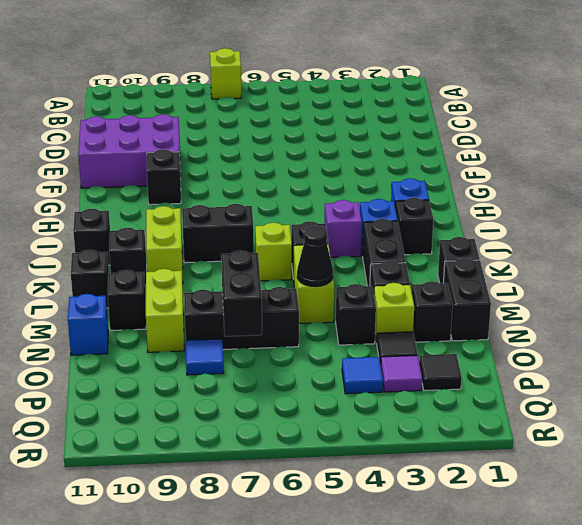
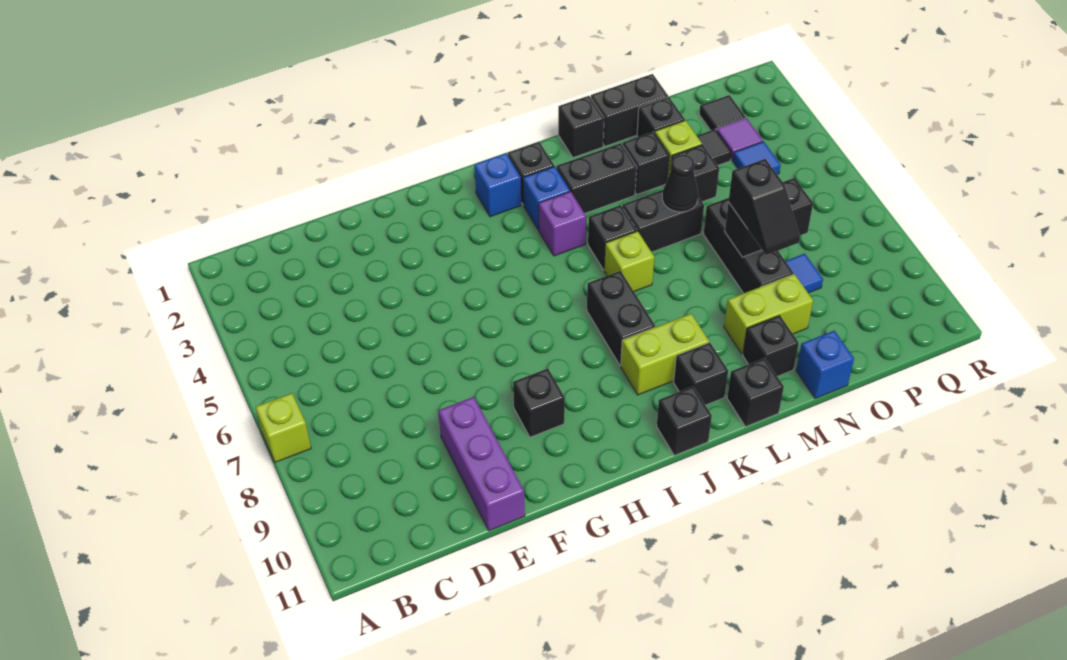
purple 2x3 brick [78,114,181,188] -> purple 1x3 brick [438,397,525,531]
lime 1x2 brick [294,244,334,323] -> black 1x2 brick [622,190,704,252]
none -> black 1x2 slope [729,159,800,255]

